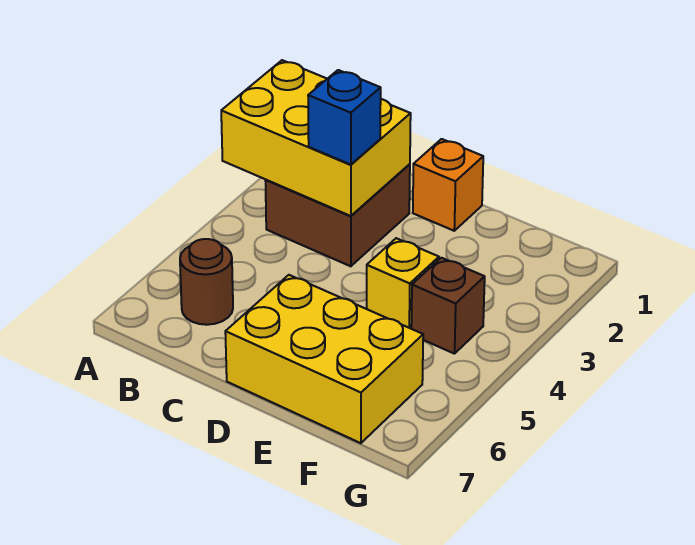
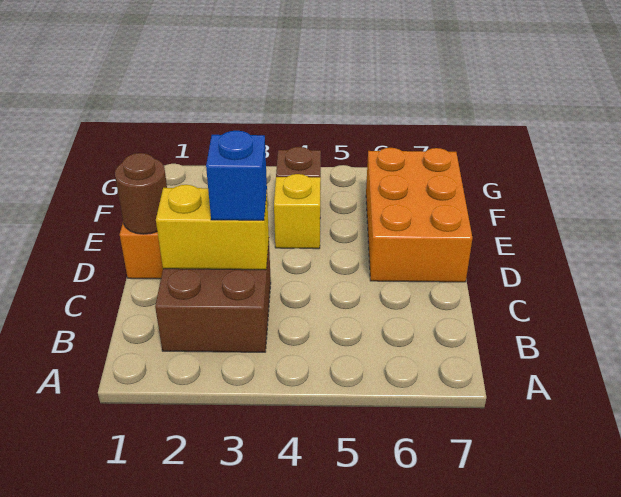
yellow 2x3 brick [221,60,411,216] -> yellow 1x2 brick [156,185,269,270]
brown 1x1 round brick [180,239,233,325] -> brown 1x1 round brick moved to [115,153,167,234]
yellow 2x3 brick [225,275,423,443] -> orange 2x3 brick [366,148,472,282]

